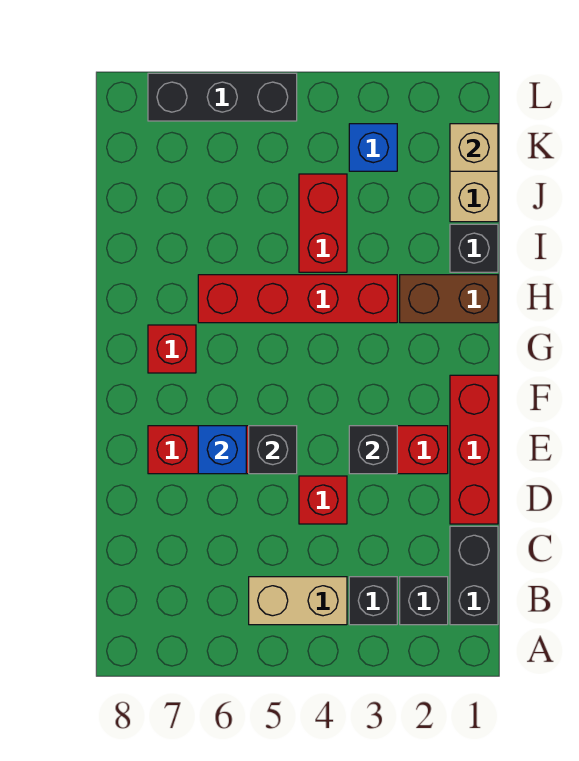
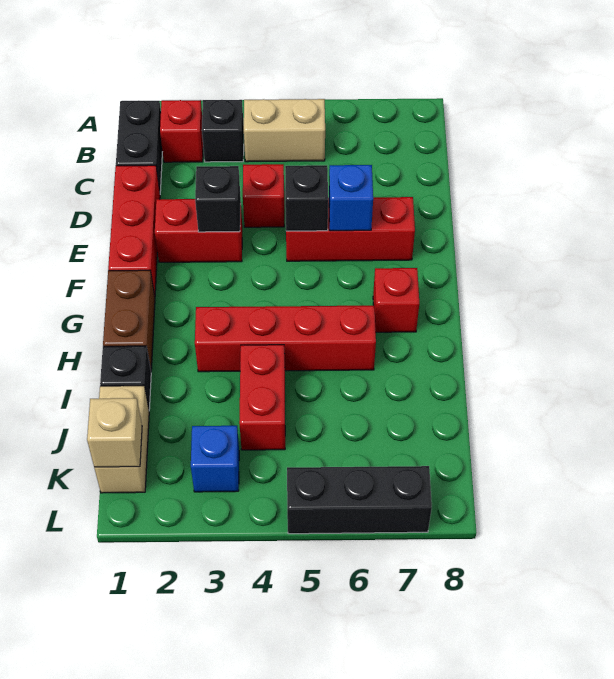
black 1x1 brick [400,577,448,625] -> red 1x1 brick [160,100,203,162]
brown 1x2 brick [400,275,498,323] -> brown 1x2 brick turned to [103,270,155,369]

